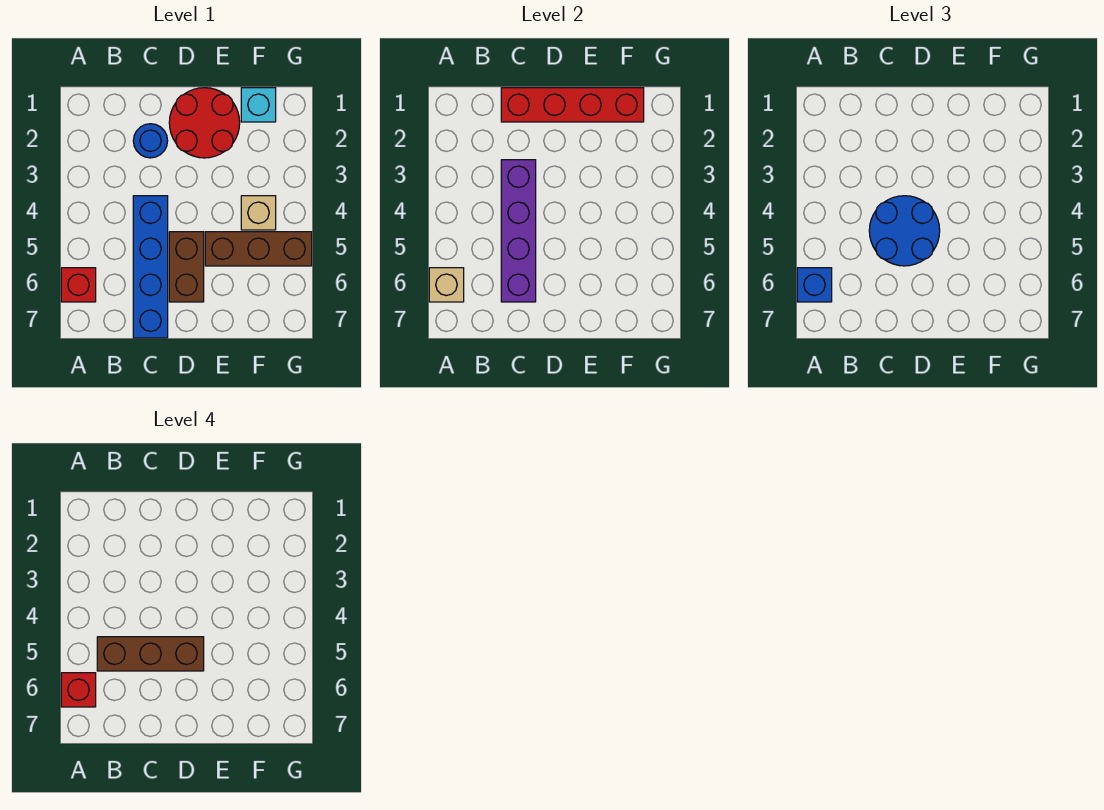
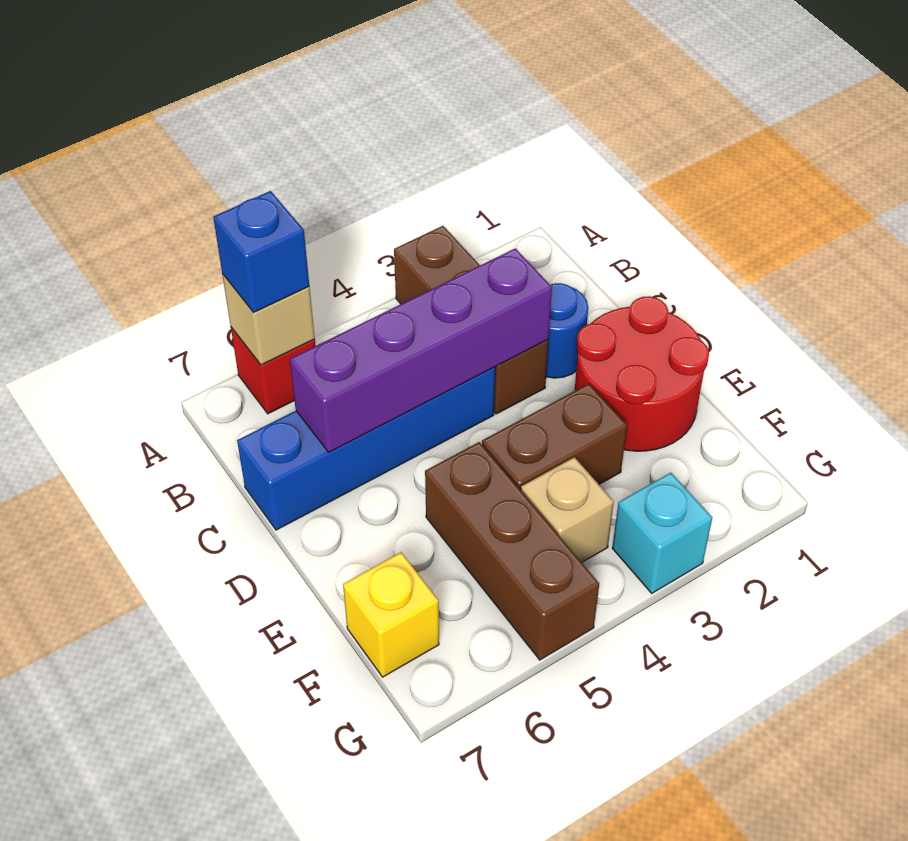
red 1x1 brick [61,673,96,707] -> none
brown 1x3 brick [97,637,204,671] -> brown 1x3 brick moved to [394,226,548,414]
red 1x4 brick [501,88,644,122] -> none
blue 2x2 round brick [869,196,940,266] -> none
brown 1x2 brick [169,232,204,302] -> brown 1x2 brick moved to [482,384,627,490]
cyan 1x1 brick [241,88,276,122] -> cyan 1x1 brick moved to [612,473,712,593]
none -> yellow 1x1 brick [343,552,439,677]

